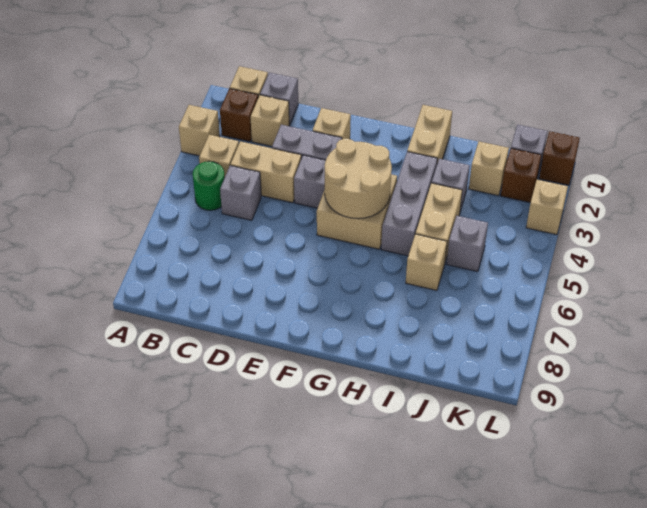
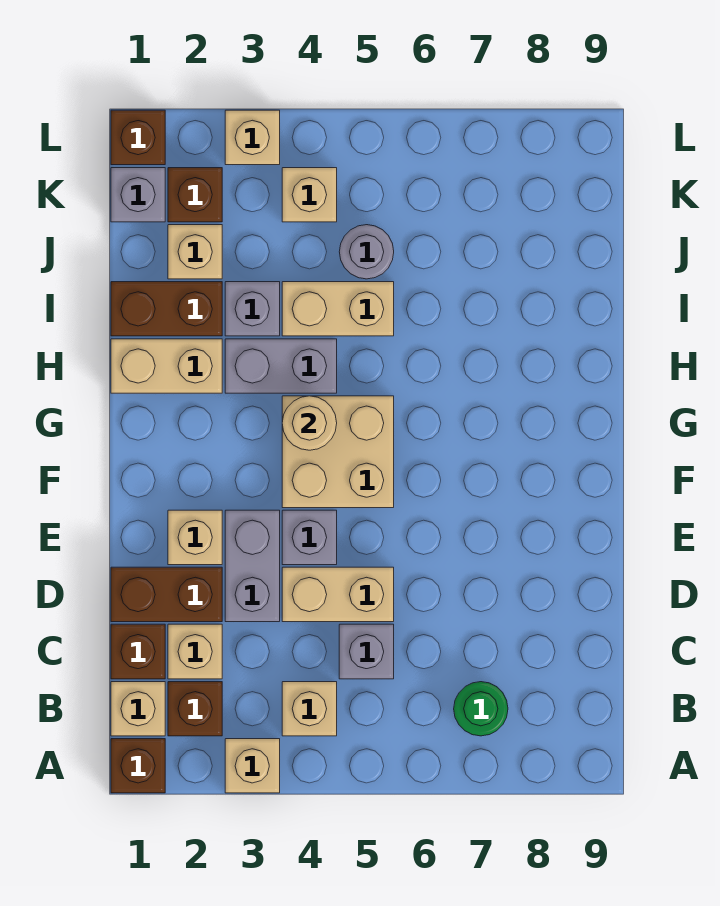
none -> brown 1x1 brick [111,739,165,793]
green 1x1 round brick [193,161,225,210] -> green 1x1 round brick moved to [454,682,508,736]
grey 1x1 brick [260,73,298,125] -> brown 1x1 brick [111,624,165,679]
tan 1x2 brick [230,141,301,203] -> tan 1x2 brick turned to [282,567,394,622]
none -> brown 1x2 brick [111,567,222,622]
tan 2x2 round brick [324,139,392,219] -> tan 1x1 round brick [282,396,337,450]
grey 1x3 brick [381,152,437,256] -> grey 1x2 brick [225,339,337,393]
none -> brown 1x2 brick [111,282,222,336]
tan 1x1 brick [406,234,447,290] -> tan 1x1 brick moved to [282,168,337,222]
grey 1x1 brick [447,216,488,272] -> grey 1x1 round brick [339,225,394,279]

